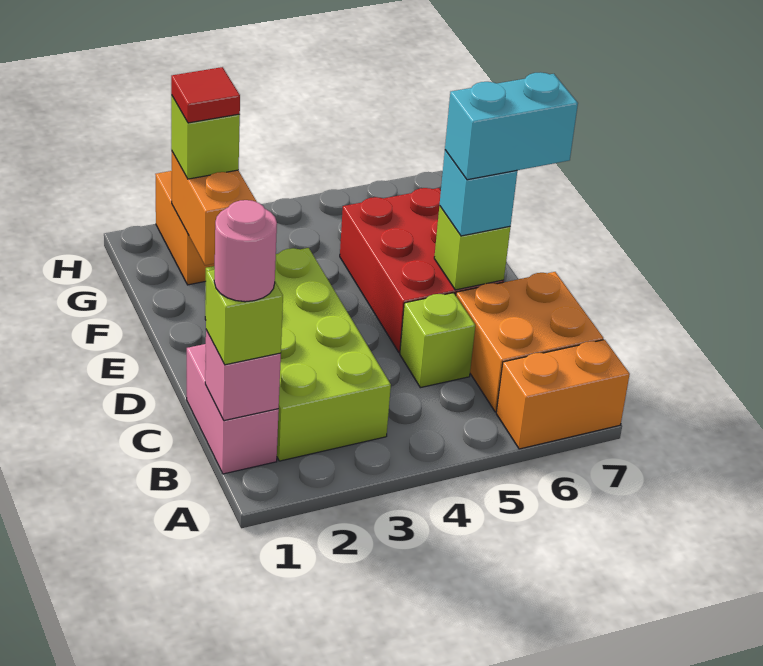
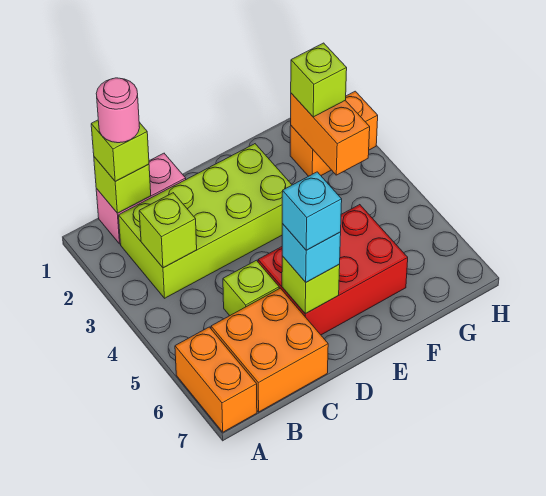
pink 1x1 brick [205,330,281,421] -> lime 1x1 brick [94,157,151,213]
none -> lime 1x1 brick [139,193,197,268]
cyan 1x2 brick [445,72,578,180] -> cyan 1x1 brick [282,172,342,250]
orange 1x2 brick [172,152,257,265] -> orange 1x2 brick turned to [291,93,370,175]
red 1x1 tile [171,67,240,123] -> none

